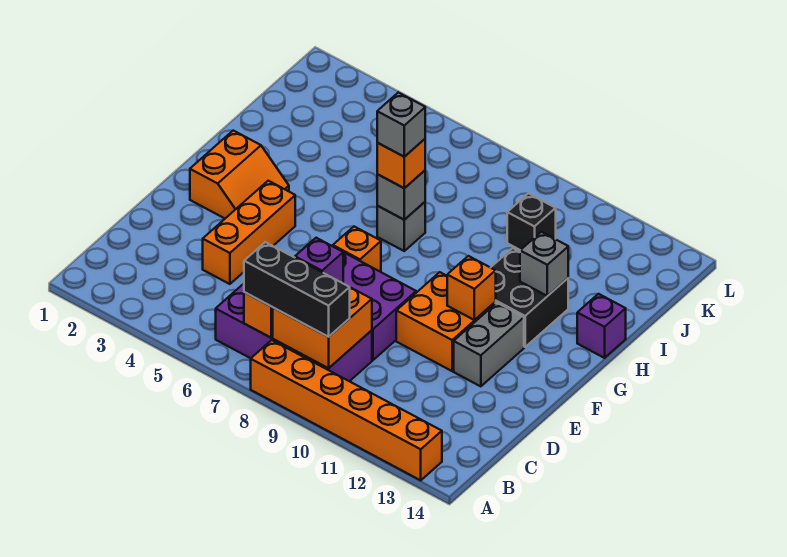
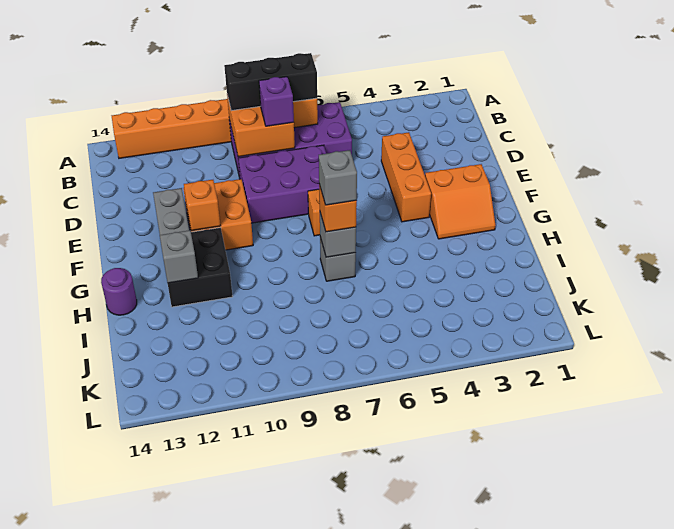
orange 2x2 slope [190,131,289,218] -> orange 2x2 slope turned to [425,164,496,239]
purple 1x1 brick [577,294,626,358] -> purple 1x1 round brick [101,268,137,315]
black 1x1 brick [507,194,556,250] -> none

